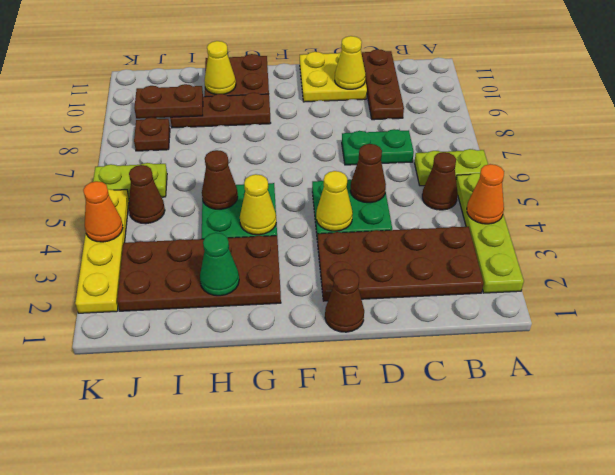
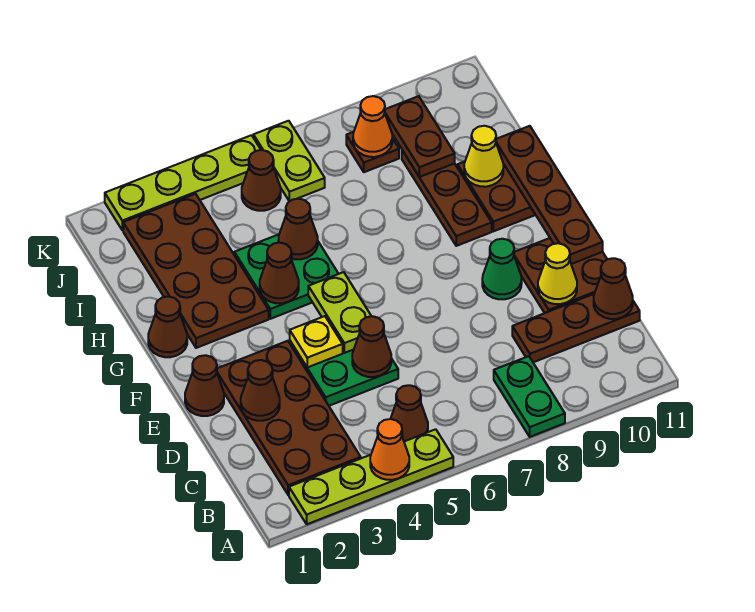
lime 1x2 plate [415,149,488,186] -> lime 1x2 plate moved to [308,272,371,353]
green 1x2 plate [342,129,414,165] -> green 1x2 plate moved to [494,356,565,437]
none -> brown 1x1 cone [594,258,633,319]
none -> brown 1x1 cone [241,360,280,421]
yellow 2x2 plate [300,52,367,102] -> brown 2x2 plate [514,238,607,313]
yellow 1x1 cone [316,171,353,231] -> yellow 1x1 plate [290,316,343,367]
none -> brown 1x4 plate [496,126,603,264]
none -> brown 1x1 cone [148,297,187,357]
yellow 1x1 cone [240,174,276,235] -> brown 1x1 cone [260,243,299,303]
green 1x1 cone [200,233,239,296] -> green 1x1 cone moved to [482,239,522,299]
yellow 1x4 plate [75,189,129,313] -> lime 1x4 plate [105,135,261,230]
orange 1x1 cone [83,181,123,242] -> orange 1x1 cone moved to [353,96,392,157]

